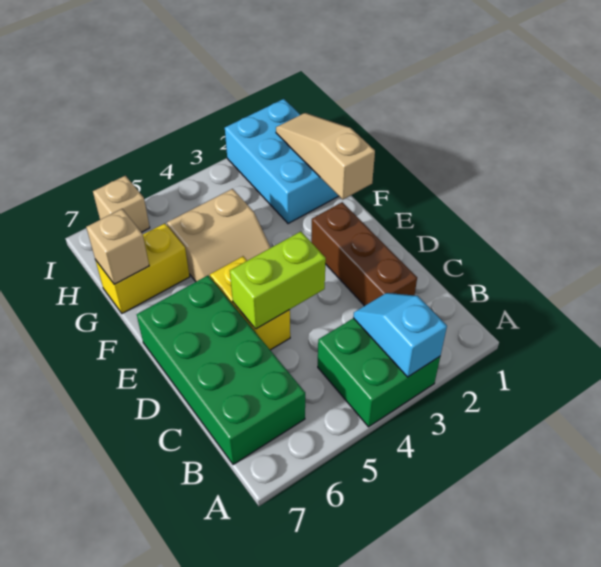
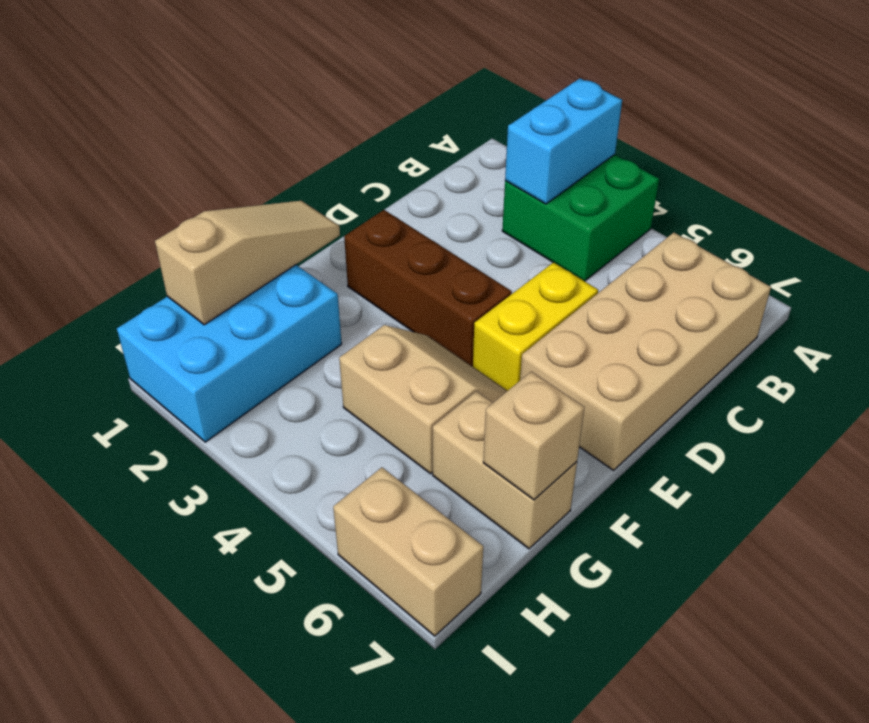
cyan 1x2 slope [353,293,447,377] -> cyan 1x2 brick [505,78,622,204]
green 2x4 brick [136,276,305,465] -> tan 2x4 brick [520,233,771,470]
brown 1x3 brick [311,202,417,306] -> brown 1x3 brick turned to [344,210,512,367]
lime 1x2 brick [230,232,326,329] -> none
tan 1x3 slope [276,113,375,199] -> tan 1x3 slope turned to [155,201,340,325]
yellow 1x2 brick [96,224,190,313] -> tan 1x2 brick [433,391,577,549]
tan 1x1 brick [93,176,150,232] -> tan 1x2 brick [333,467,483,636]

